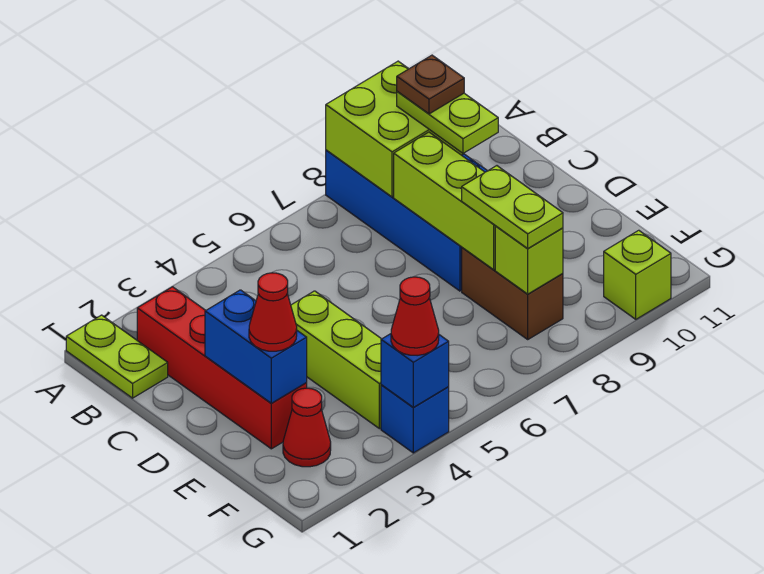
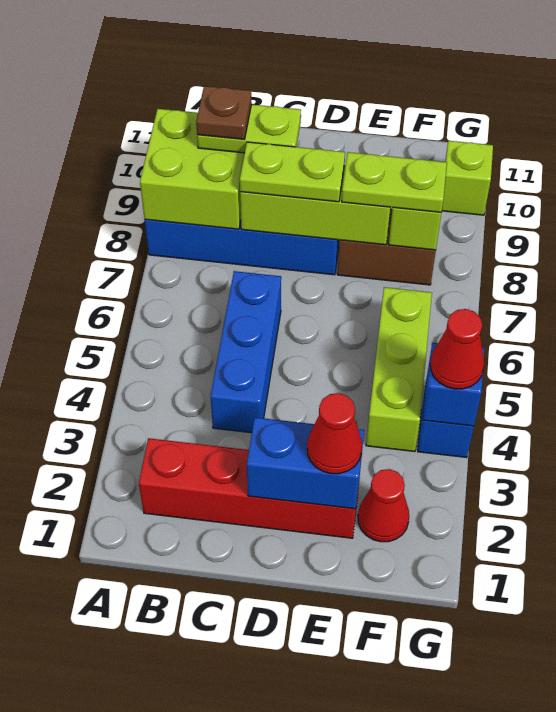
lime 1x2 plate [66,315,168,398] -> lime 1x2 plate moved to [240,142,345,202]
none -> blue 1x3 brick [211,271,281,433]
lime 1x3 brick [291,291,381,429] -> lime 1x3 brick turned to [366,287,432,452]

